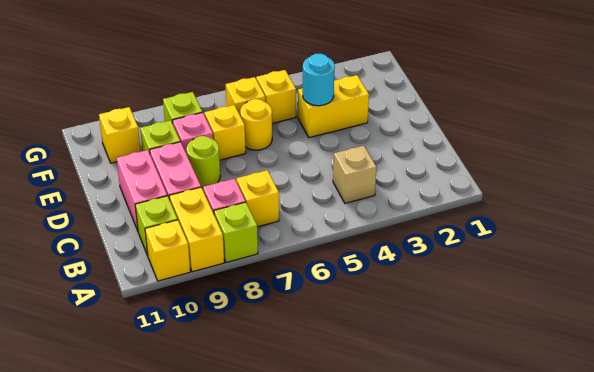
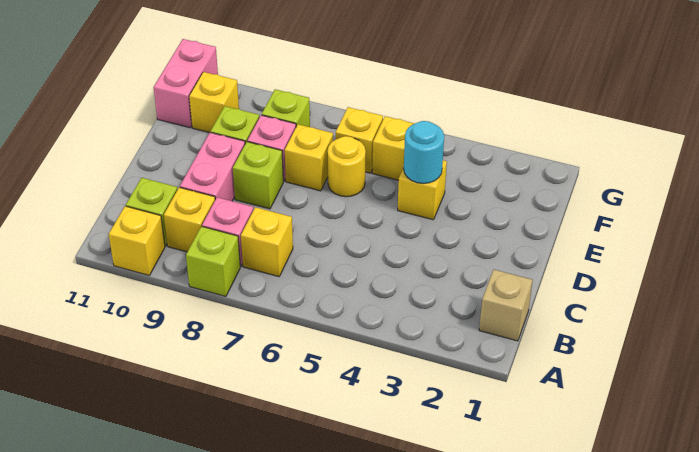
yellow 1x2 brick [169,187,224,272] -> yellow 1x1 brick [164,187,215,252]
tan 1x1 brick [333,146,377,203] -> tan 1x1 brick moved to [479,270,532,341]
pink 1x2 brick [117,150,167,230] -> pink 1x2 brick moved to [154,39,218,128]
lime 1x1 round brick [186,136,220,188] -> lime 1x1 brick [233,142,283,209]
yellow 1x2 brick [298,75,369,138] -> yellow 1x1 brick [398,160,447,220]

